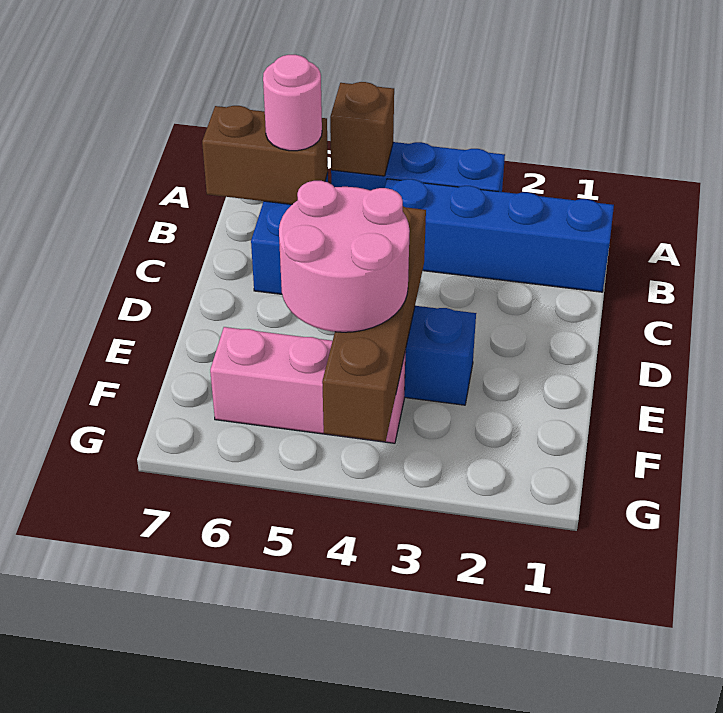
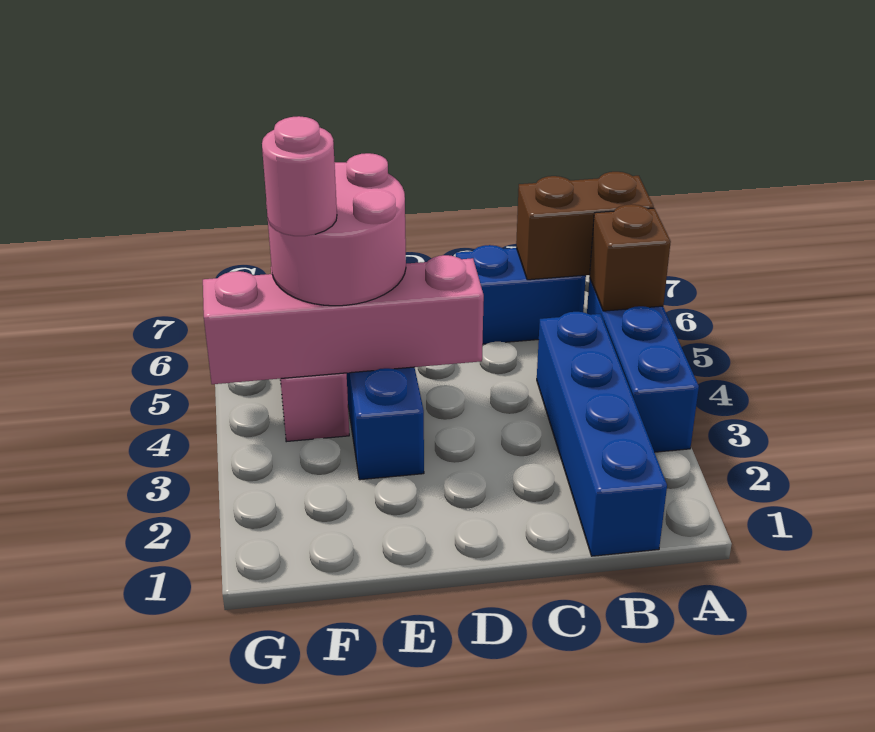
brown 1x2 brick [202,106,328,204] -> brown 1x2 brick turned to [516,172,654,280]
pink 1x1 round brick [263,55,322,151] -> pink 1x1 round brick moved to [262,116,337,236]
brown 1x4 brick [322,206,426,442] -> pink 1x4 brick [203,255,484,384]

